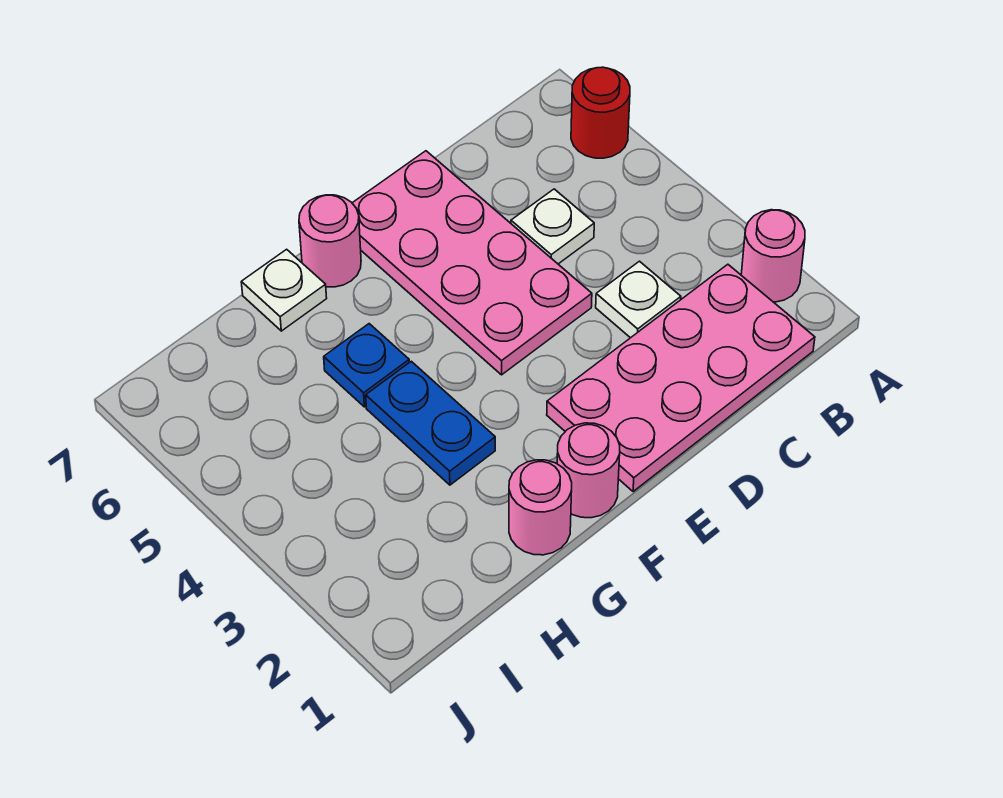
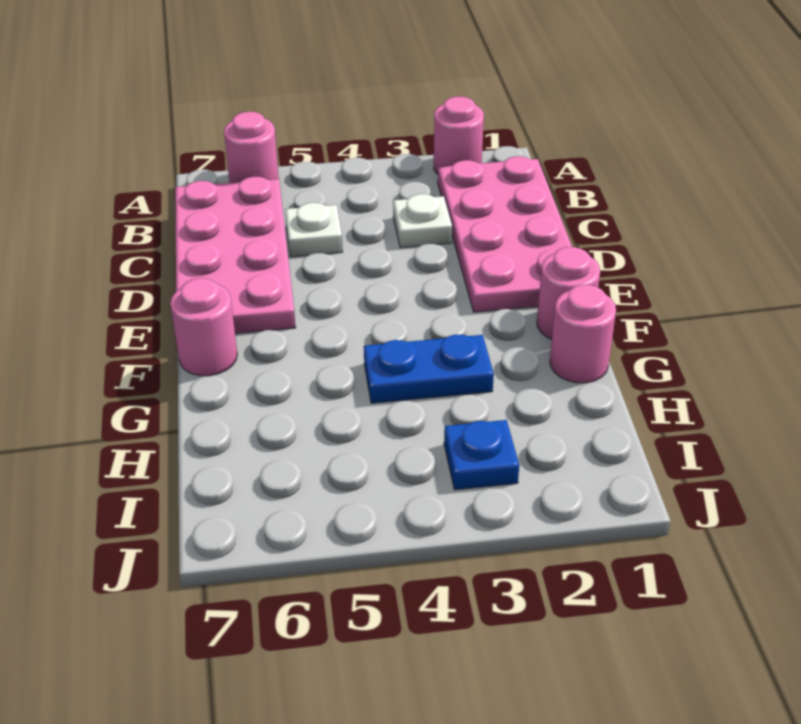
red 1x1 round brick [571,67,630,158] -> pink 1x1 round brick [224,112,279,183]
pink 2x4 plate [352,151,592,375] -> pink 2x4 plate turned to [175,177,296,333]
blue 1x1 plate [324,324,409,407] -> blue 1x1 plate moved to [444,420,519,490]
white 1x1 plate [241,249,327,331] -> none

